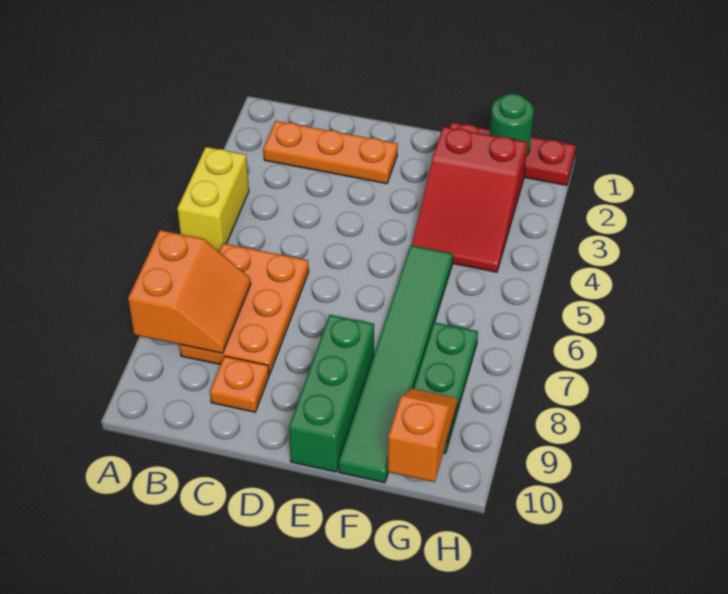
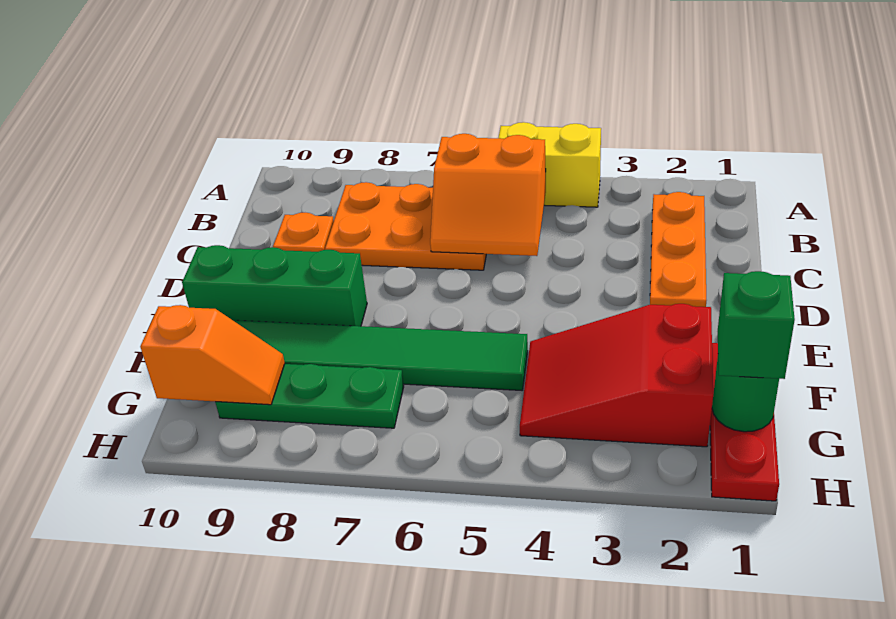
orange 2x2 slope [128,230,251,353] -> orange 2x2 slope moved to [430,134,546,256]
none -> green 1x1 brick [718,271,795,379]

